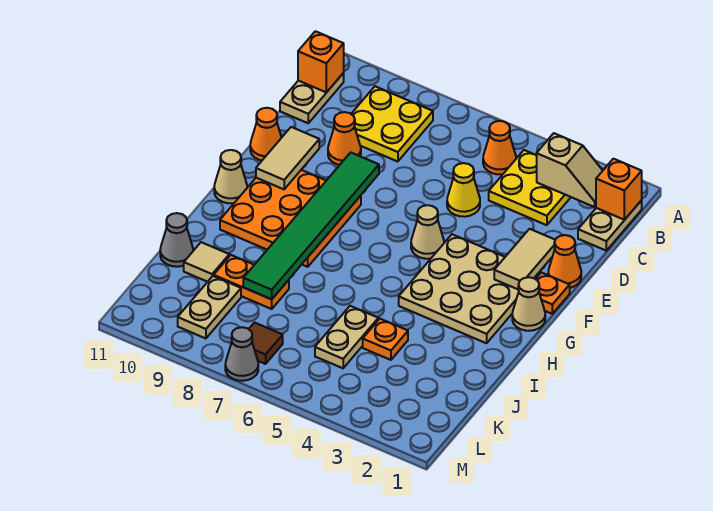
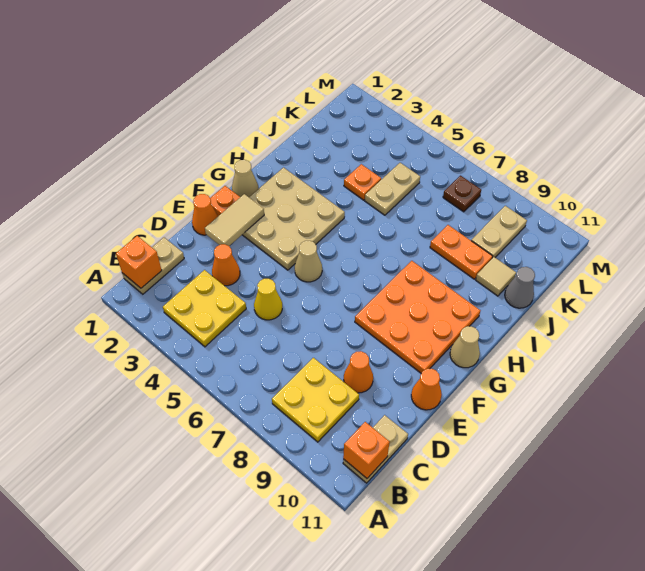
tan 1x2 slope [536,133,603,207] -> none
orange 1x1 cone [483,121,516,174] -> orange 1x1 cone moved to [212,244,240,286]
green 1x6 tile [243,152,379,299] -> none
tan 1x2 tile [256,127,319,189] -> none
brown 1x1 tile [249,323,283,364] -> brown 1x1 plate [443,176,481,212]
grey 1x1 cone [225,327,258,381] -> none

